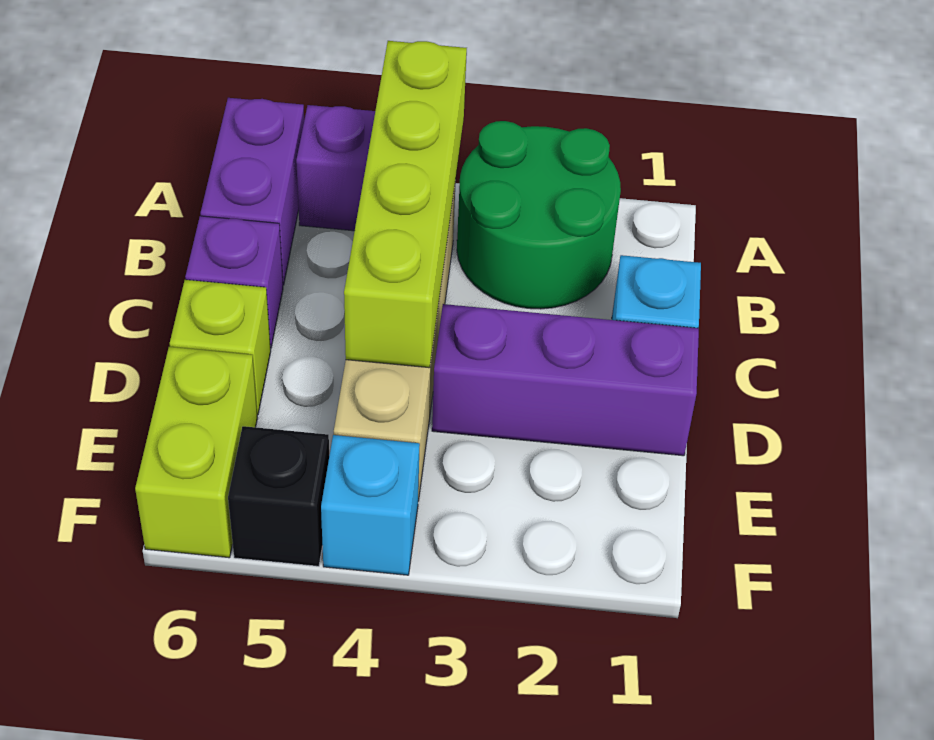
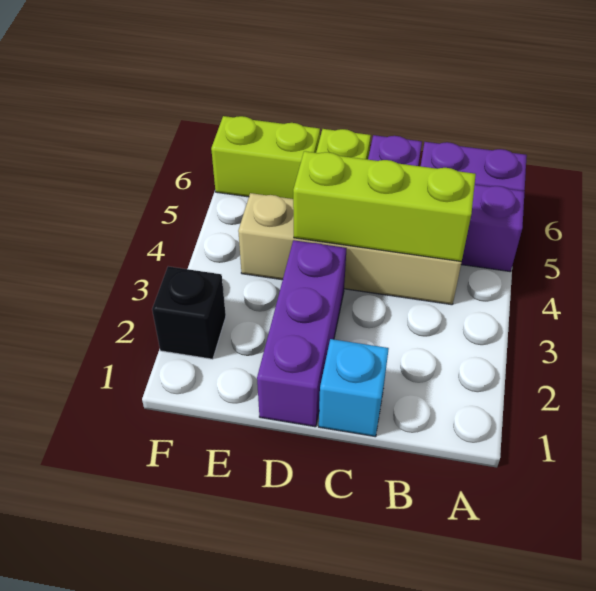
green 2x2 round brick [457,121,621,309] -> none
lime 1x4 brick [344,41,467,368] -> lime 1x3 brick [293,151,476,262]
cyan 1x1 brick [321,435,420,575] -> none
black 1x1 brick [228,426,329,566] -> black 1x1 brick moved to [152,266,226,359]

